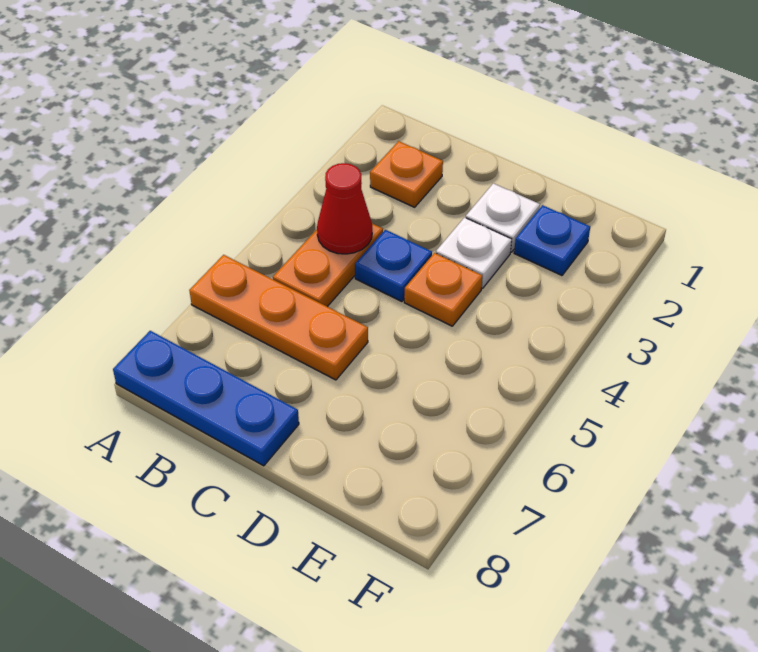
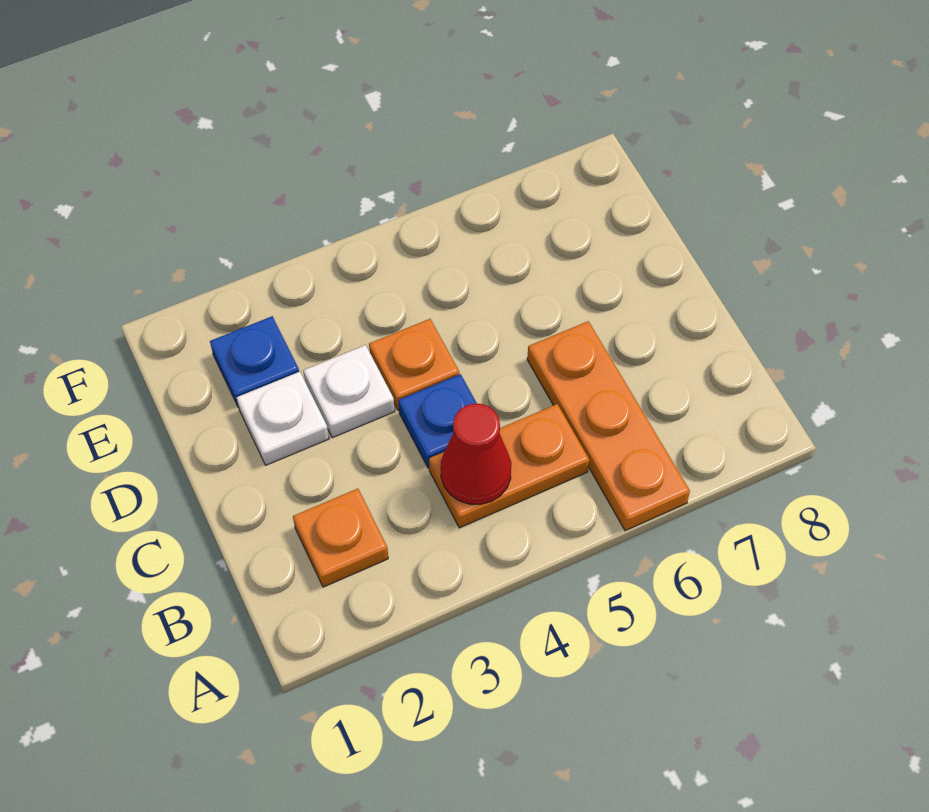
blue 1x3 plate [113,331,299,466] -> none

